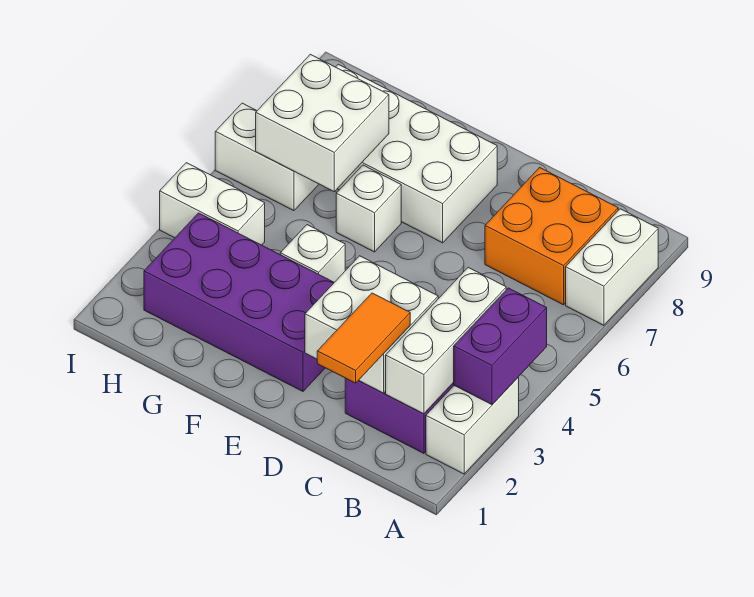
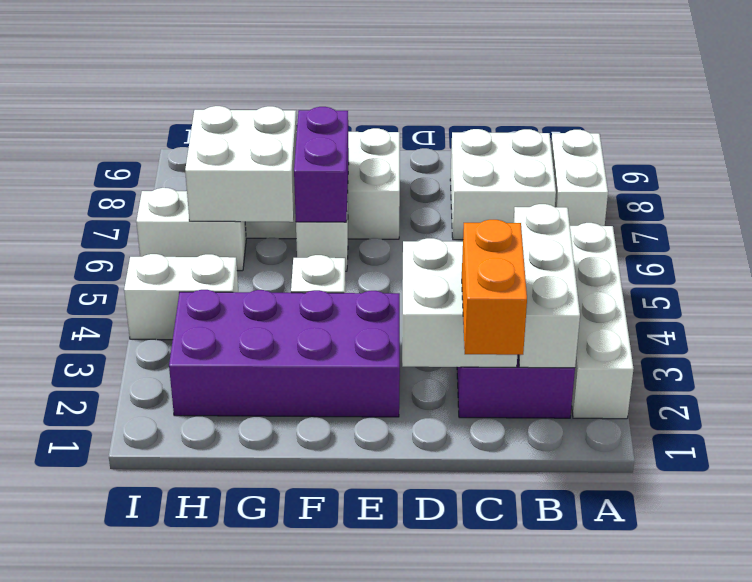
white 1x2 brick [426,377,519,474] -> white 1x4 brick [570,223,634,419]
purple 1x2 brick [454,288,547,405] -> purple 1x2 brick moved to [294,107,349,222]
orange 2x2 brick [485,168,618,305] -> white 2x2 brick [450,129,556,240]
orange 1x2 tile [317,293,410,383] -> orange 1x2 brick [462,220,527,355]

